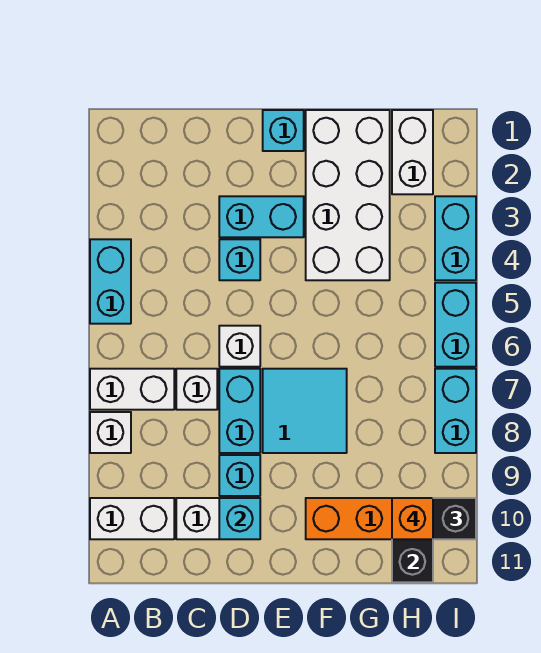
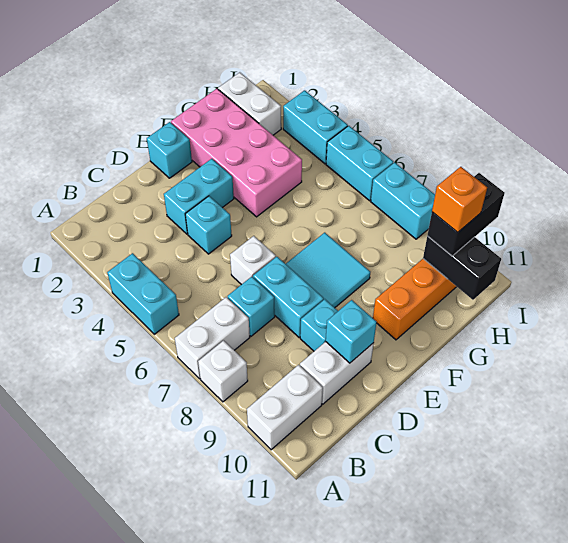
white 1x1 brick [176,369,217,410] -> cyan 1x1 brick [228,277,275,336]
white 2x4 brick [306,110,390,280] -> pink 2x4 brick [171,89,302,217]

